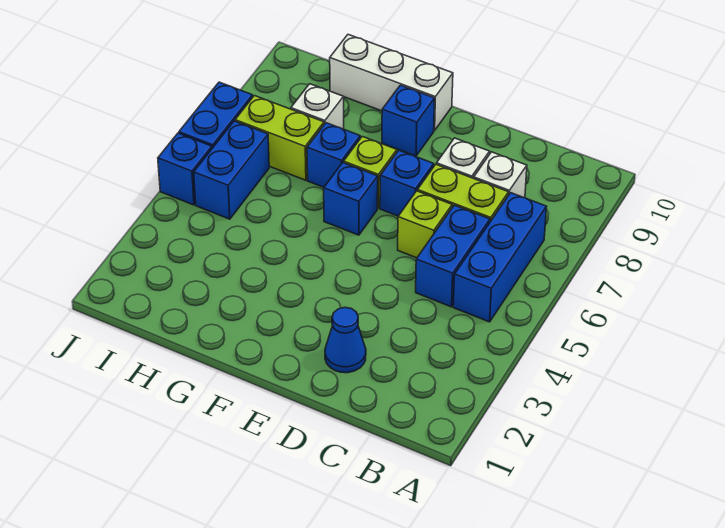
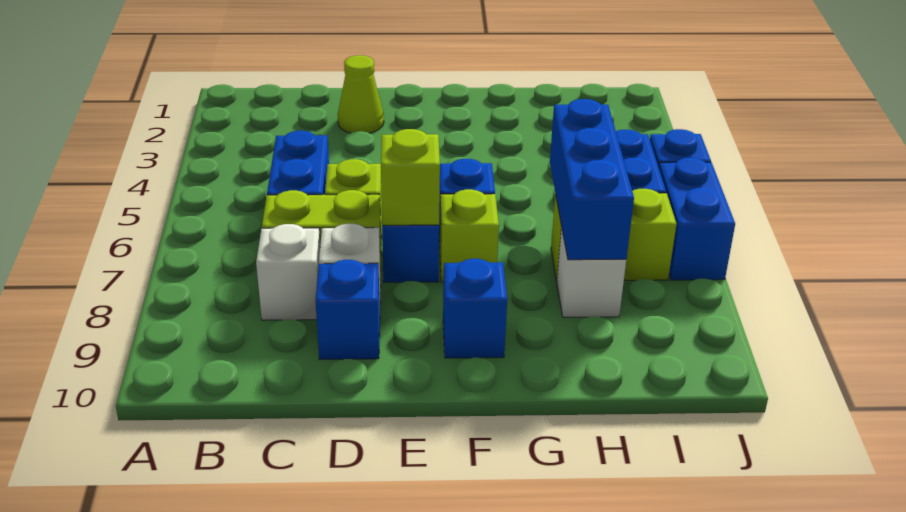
blue 1x3 brick [453,193,547,322] -> blue 1x3 brick moved to [550,99,634,260]
blue 1x1 cone [325,307,366,373] -> lime 1x1 cone [338,55,384,133]
none -> lime 1x1 brick [381,129,440,225]
white 1x3 brick [330,35,453,131] -> none
blue 1x1 brick [307,123,360,187] -> blue 1x1 brick moved to [316,260,380,359]

